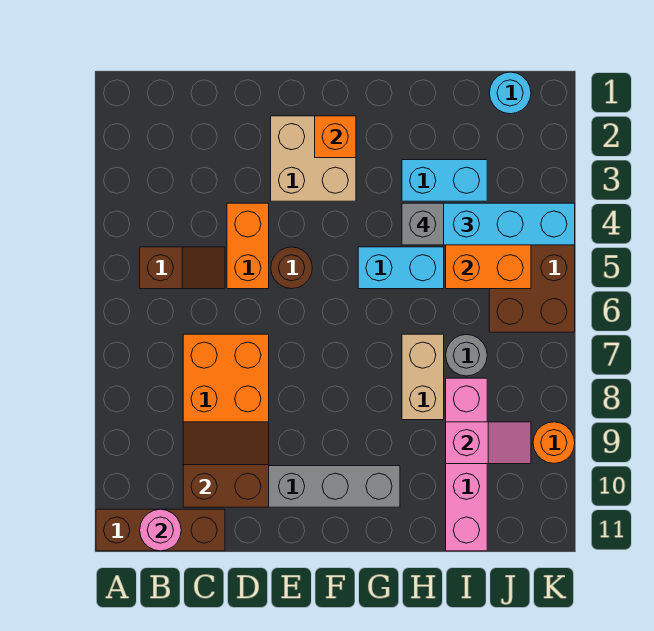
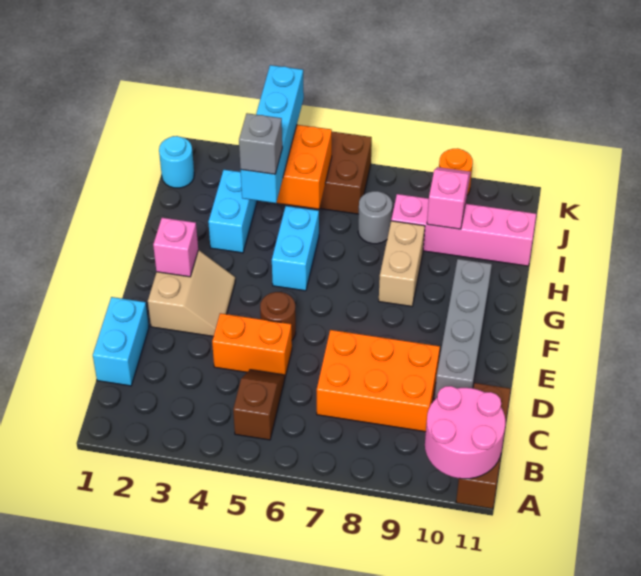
pink 1x1 round brick [140,509,181,551] -> pink 2x2 round brick [425,386,505,479]
none -> cyan 1x2 brick [93,297,149,386]
brown 2x2 slope [183,422,269,507] -> none
tan 2x2 brick [271,116,356,201] -> tan 2x2 slope [148,250,235,336]
orange 1x1 brick [315,116,356,158] -> pink 1x1 brick [153,218,198,277]
tan 1x2 brick [402,334,444,420] -> tan 1x2 brick turned to [379,221,425,306]

